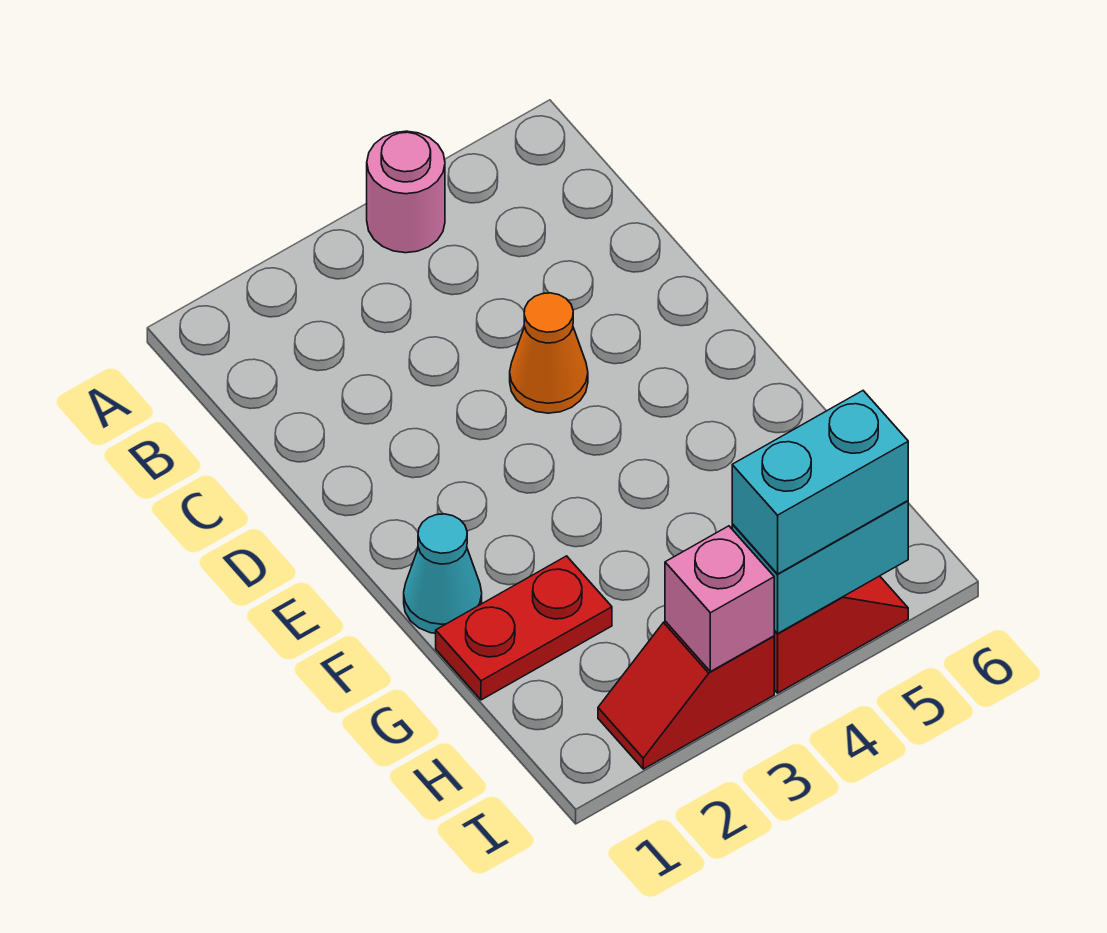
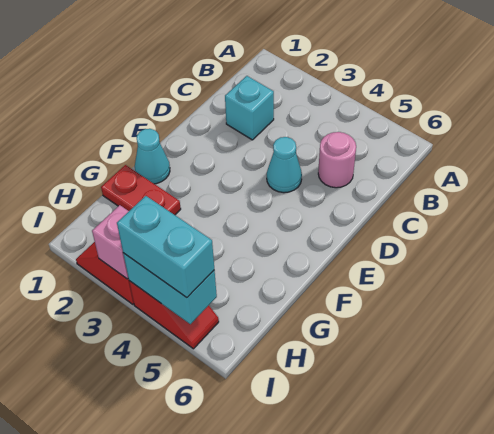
pink 1x1 round brick [367,131,445,253] -> pink 1x1 round brick moved to [318,132,356,188]
none -> cyan 1x1 brick [225,76,274,140]
orange 1x1 cone [510,293,588,413] -> cyan 1x1 cone [267,137,302,193]

